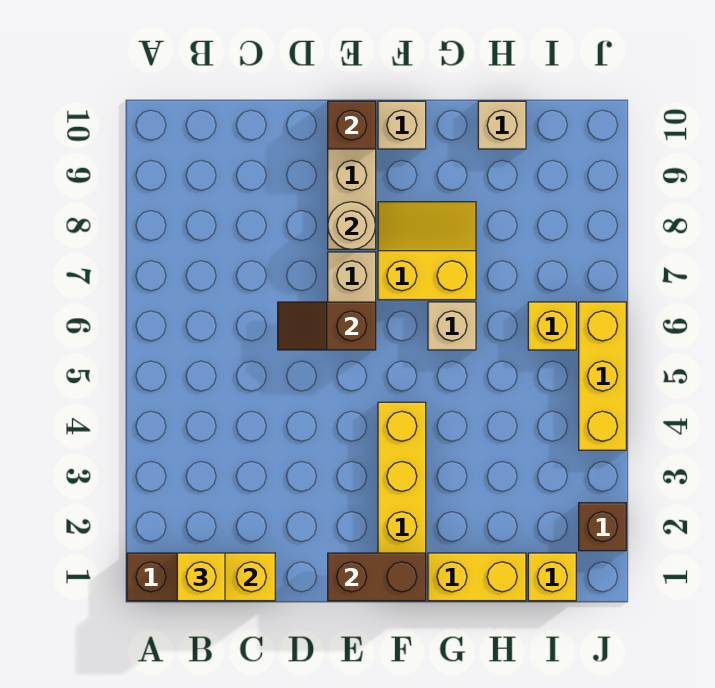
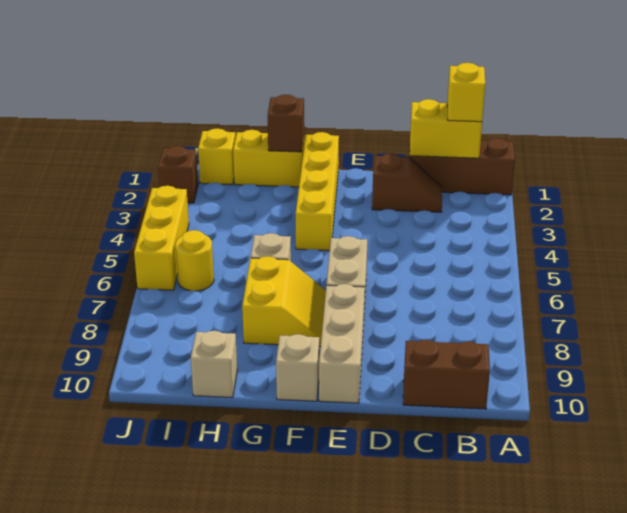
brown 1x2 slope [278,302,376,350] -> brown 1x2 slope moved to [372,154,442,212]
brown 1x2 brick [328,553,426,601] -> brown 1x2 brick moved to [403,340,490,409]
tan 1x1 round brick [328,202,376,249] -> none
brown 1x1 brick [328,101,376,149] -> brown 1x1 brick moved to [268,95,304,152]
yellow 2x2 slope [378,202,476,300] -> yellow 2x2 slope turned to [242,256,326,347]
yellow 1x1 brick [528,302,576,350] -> yellow 1x1 round brick [175,230,214,291]

